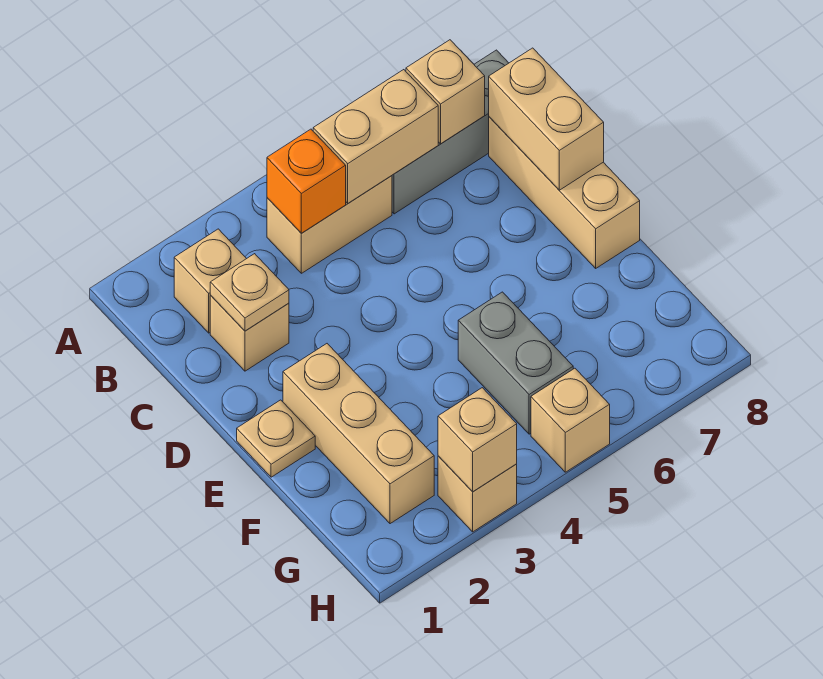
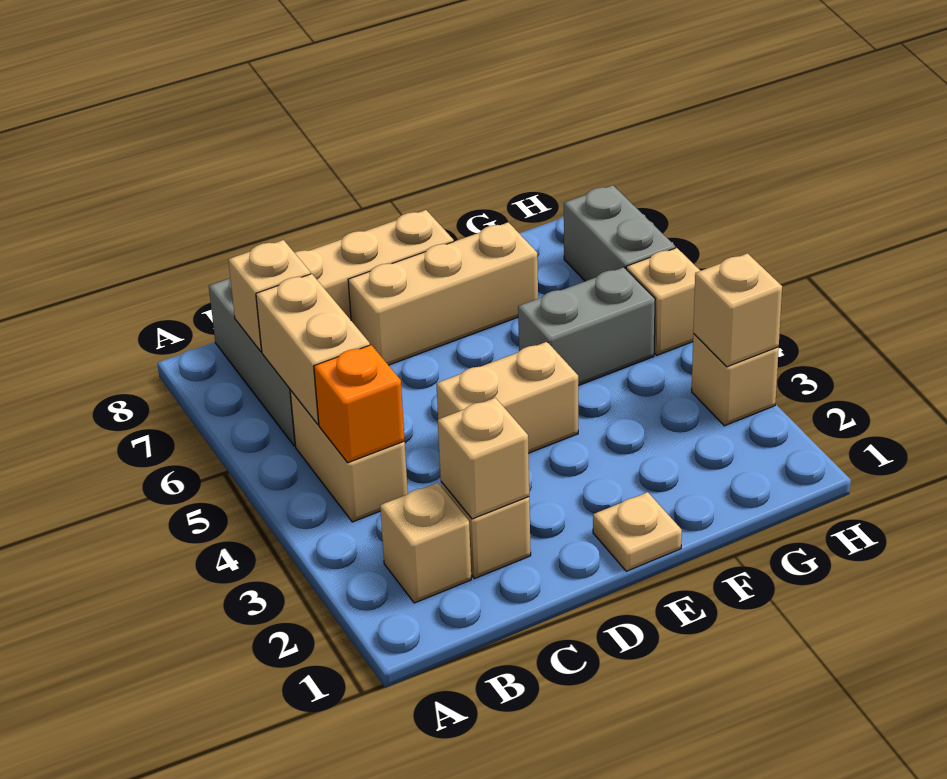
tan 1x1 plate [210,254,289,331] -> tan 1x1 brick [438,398,529,519]
tan 1x2 brick [489,48,604,190] -> tan 1x2 brick moved to [436,342,578,453]
tan 1x3 brick [283,344,434,524] -> tan 1x3 brick moved to [348,222,538,365]
none -> grey 1x2 brick [564,185,675,281]

